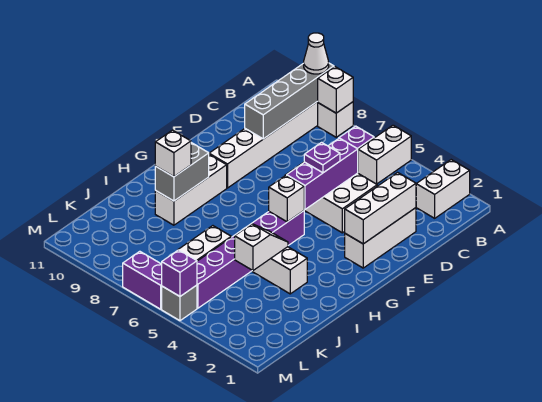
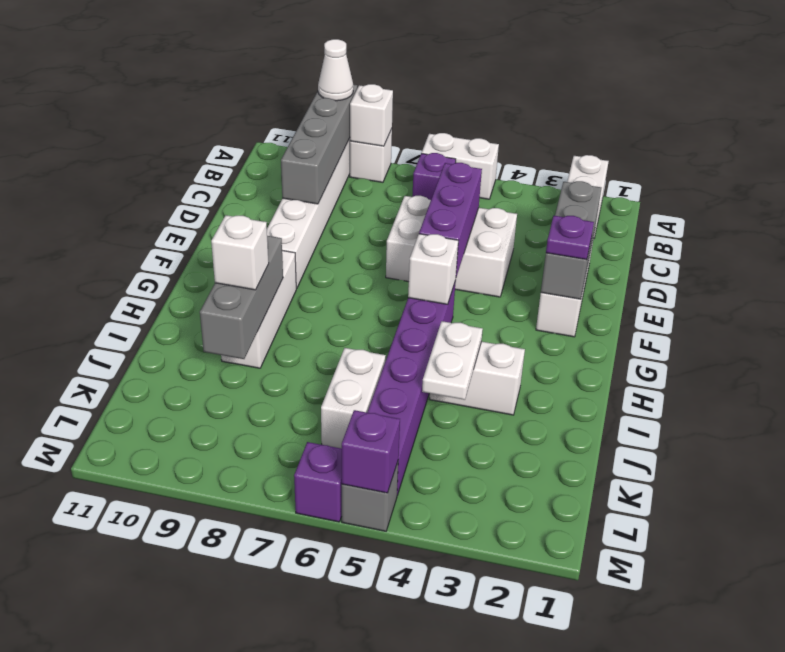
white 1x2 brick [358,125,411,184] -> white 1x2 brick turned to [422,133,499,199]
white 1x3 brick [345,173,416,244] -> grey 1x3 brick [541,181,601,299]
purple 1x1 plate [304,143,340,173] -> purple 1x1 plate moved to [546,216,594,260]
grey 1x2 brick [155,143,209,201] -> grey 1x3 brick [200,236,283,359]
white 1x2 slope [235,224,288,271] -> white 1x2 plate [422,321,483,400]
purple 1x2 brick [123,251,162,309] -> purple 1x1 brick [294,442,342,522]

